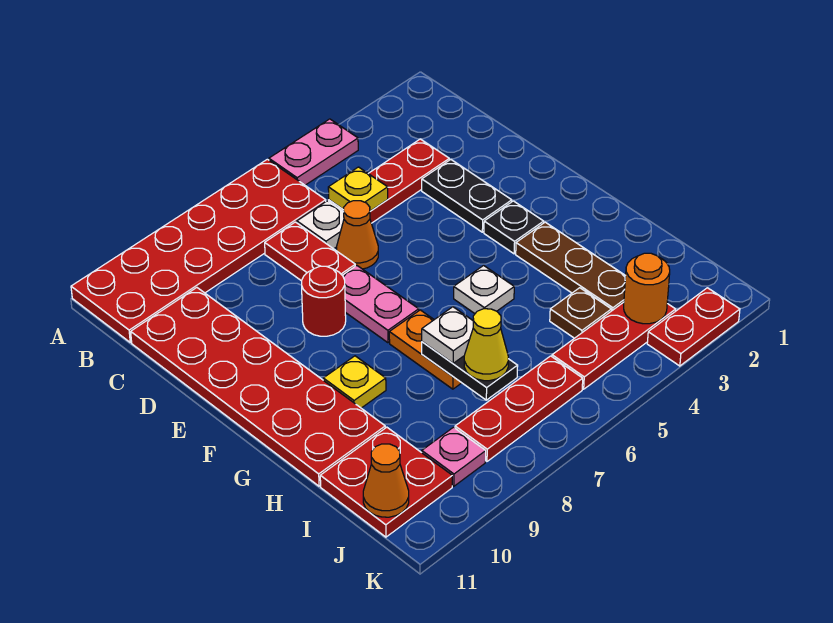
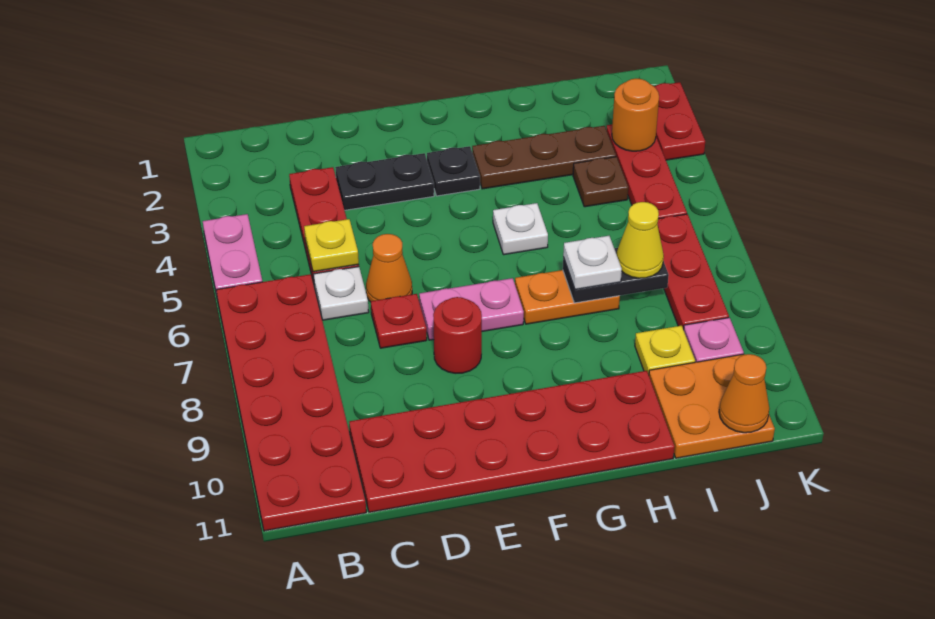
red 1x2 plate [265,222,355,281] -> red 1x1 plate [371,294,427,348]
yellow 1x1 plate [323,356,386,408] -> yellow 1x1 plate moved to [635,326,695,375]
red 2x2 plate [320,427,452,537] -> orange 2x2 plate [649,354,775,458]

